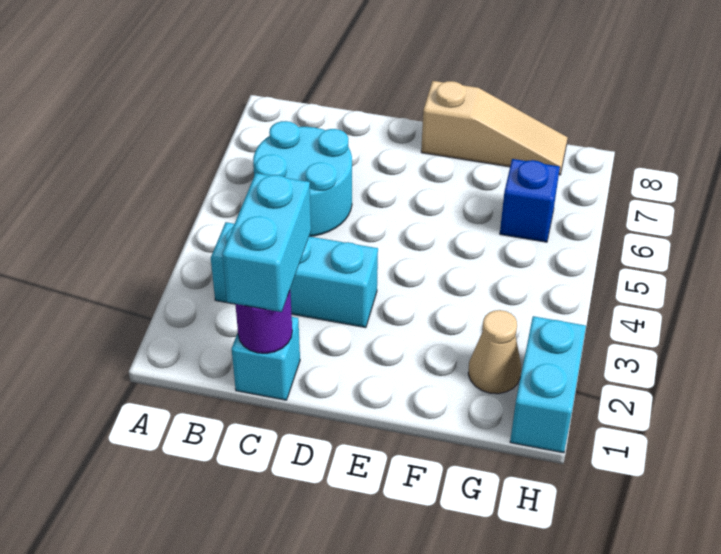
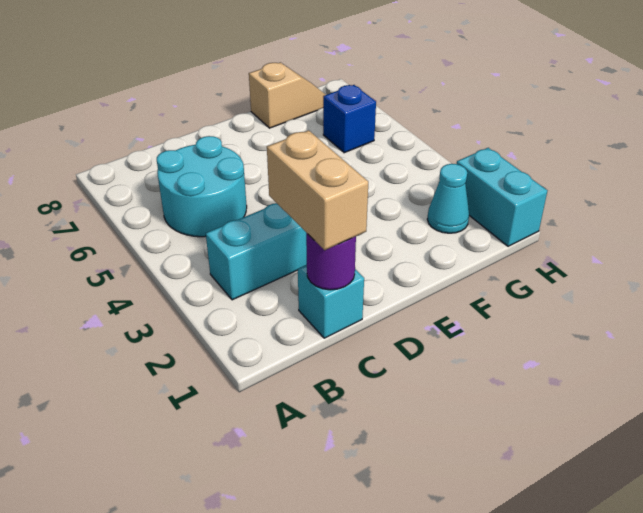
cyan 1x2 brick [222,173,311,312] -> tan 1x2 brick [267,130,368,250]
tan 1x3 slope [421,81,568,175] -> tan 1x2 slope [249,62,326,128]
tan 1x1 cone [468,310,521,394] -> cyan 1x1 cone [427,164,469,233]

